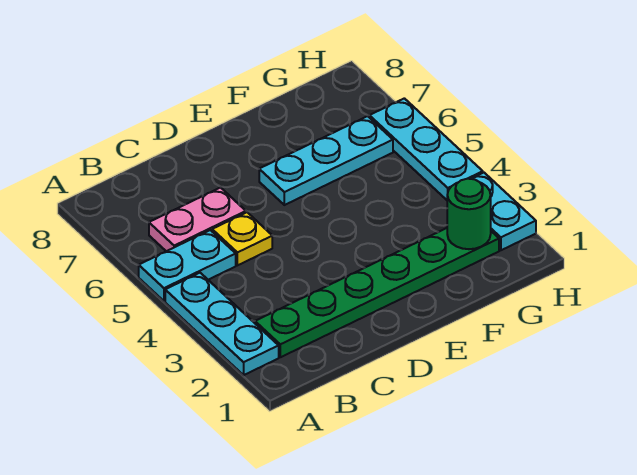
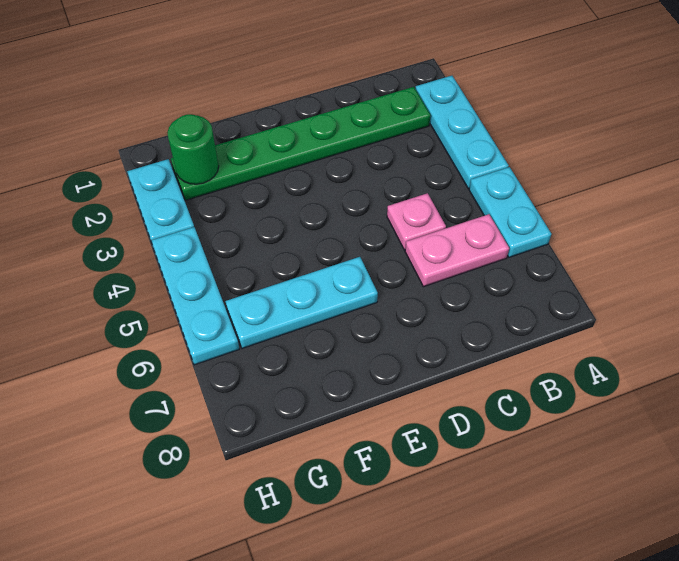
cyan 1x2 plate [139,230,236,301] -> cyan 1x2 plate turned to [469,167,551,257]
yellow 1x1 plate [212,212,272,265] -> pink 1x1 plate [387,193,446,250]

